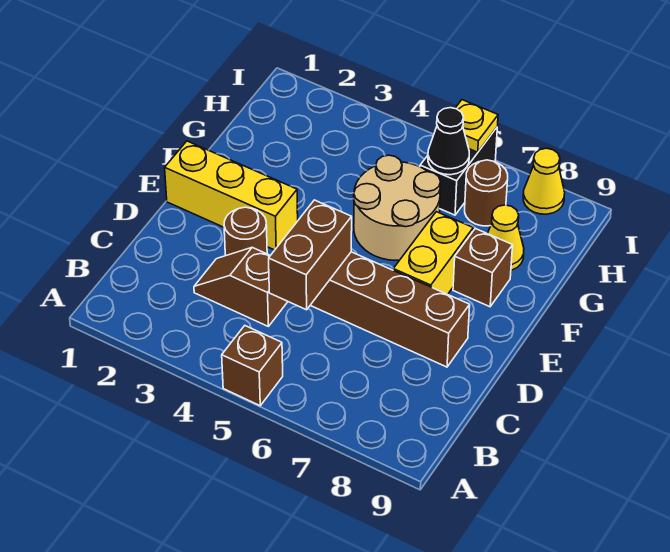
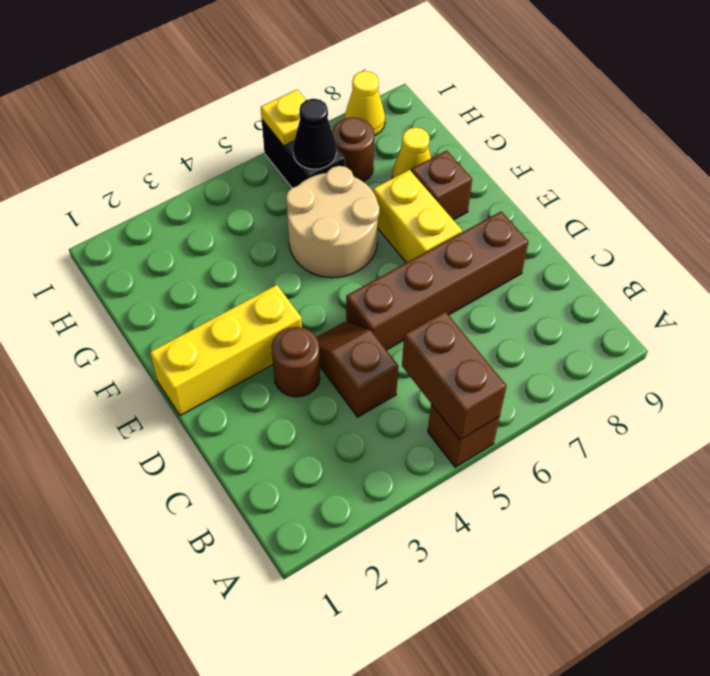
brown 1x2 slope [194,247,288,326] -> brown 1x2 slope turned to [316,322,398,417]
brown 1x2 brick [269,200,352,310] -> brown 1x2 brick moved to [402,311,507,440]

